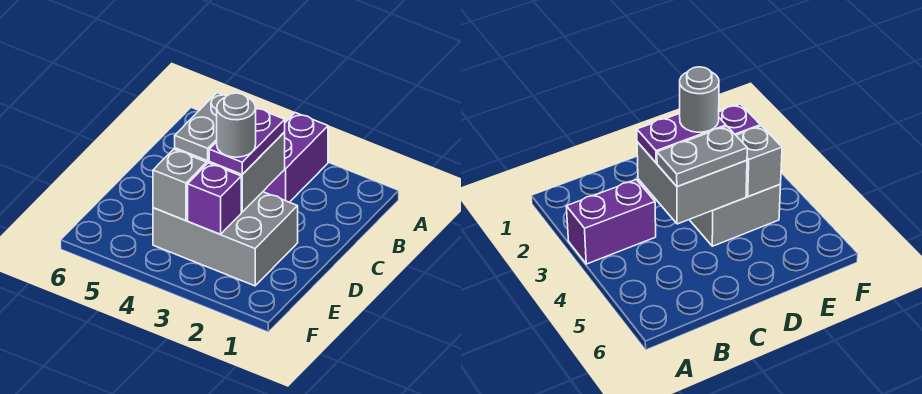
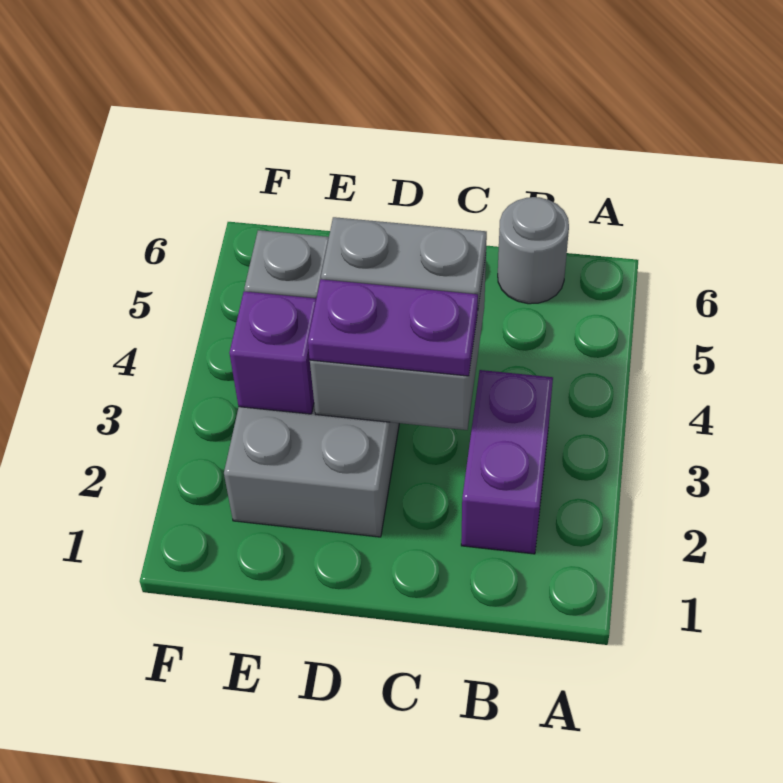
purple 1x2 brick [263,113,328,202] -> purple 1x2 brick turned to [461,370,553,554]
grey 1x1 round brick [217,93,256,157] -> grey 1x1 round brick moved to [498,197,569,304]

